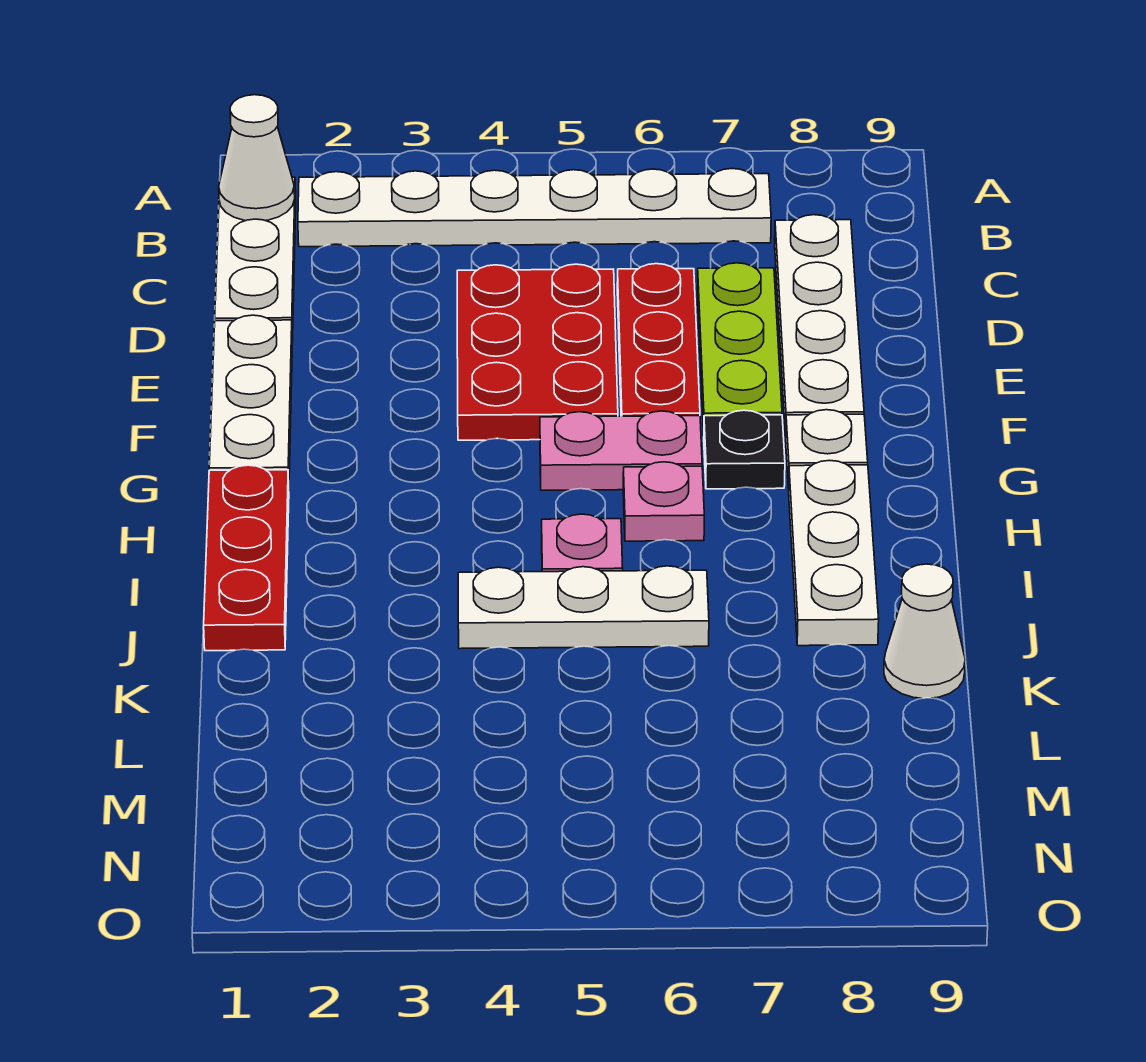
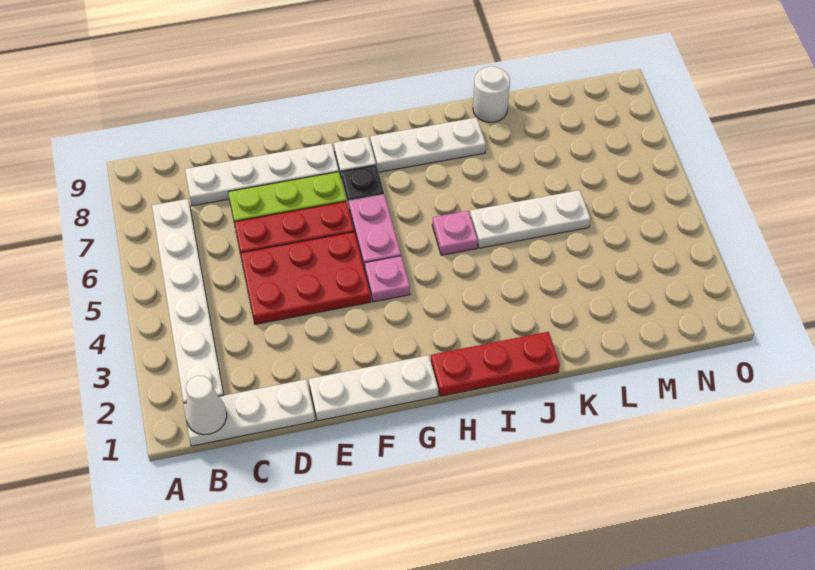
pink 1x1 plate [623,462,704,541] -> pink 1x1 plate moved to [365,256,410,302]
white 1x3 plate [458,566,709,649] -> white 1x3 plate turned to [470,190,591,248]
white 1x1 cone [884,564,965,698] -> white 1x1 round brick [473,66,510,122]

